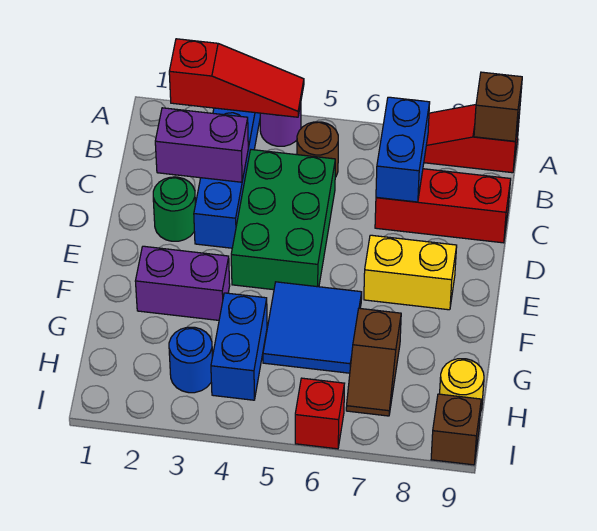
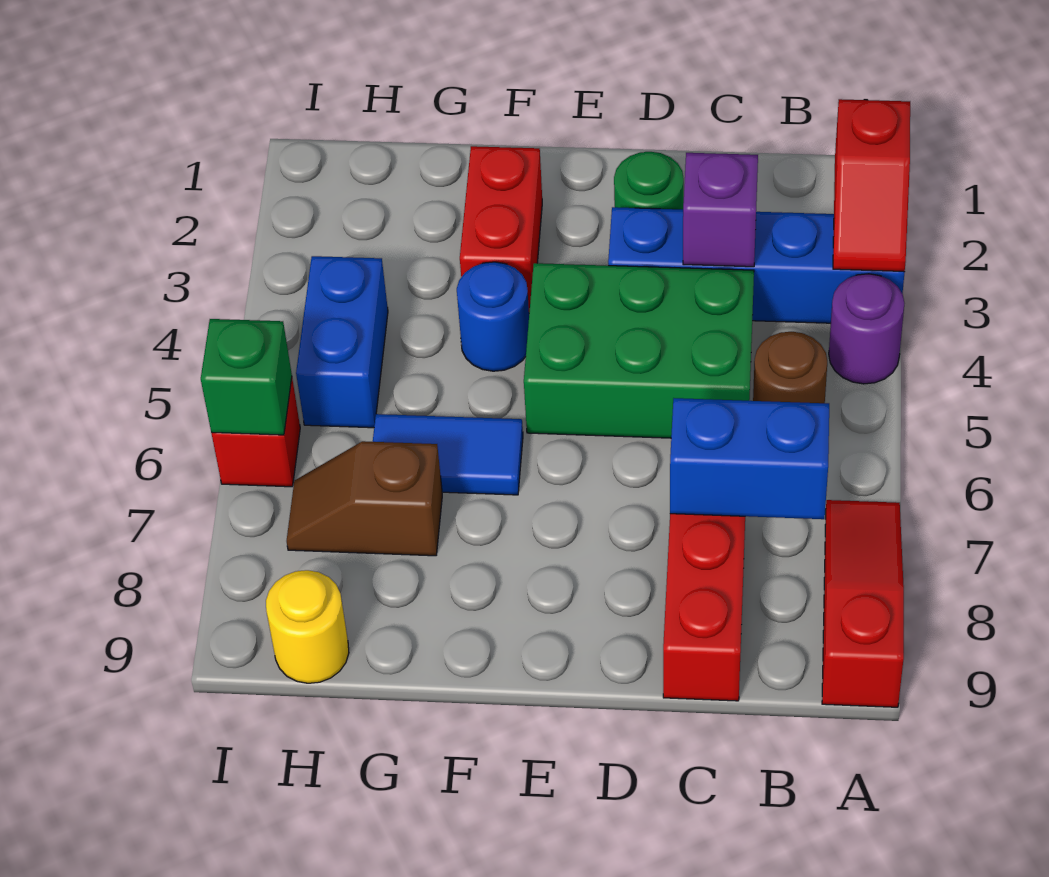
red 1x3 slope [169,39,304,117] -> red 1x2 slope [833,99,910,272]
brown 1x1 brick [474,72,522,141] -> none
purple 1x2 brick [155,108,248,182] -> purple 1x1 brick [683,153,758,267]
yellow 1x2 brick [364,235,457,310] -> none
purple 1x2 brick [135,246,230,320] -> red 1x2 brick [460,146,542,312]
blue 2x2 tile [263,282,362,373] -> blue 1x2 tile [373,414,523,495]
blue 1x2 brick [211,293,267,400] -> blue 1x2 brick turned to [296,256,388,428]
blue 1x1 round brick [169,327,212,393] -> blue 1x1 round brick moved to [457,262,529,371]
none -> green 1x1 brick [201,319,292,435]
brown 1x1 brick [431,394,481,465] -> none

